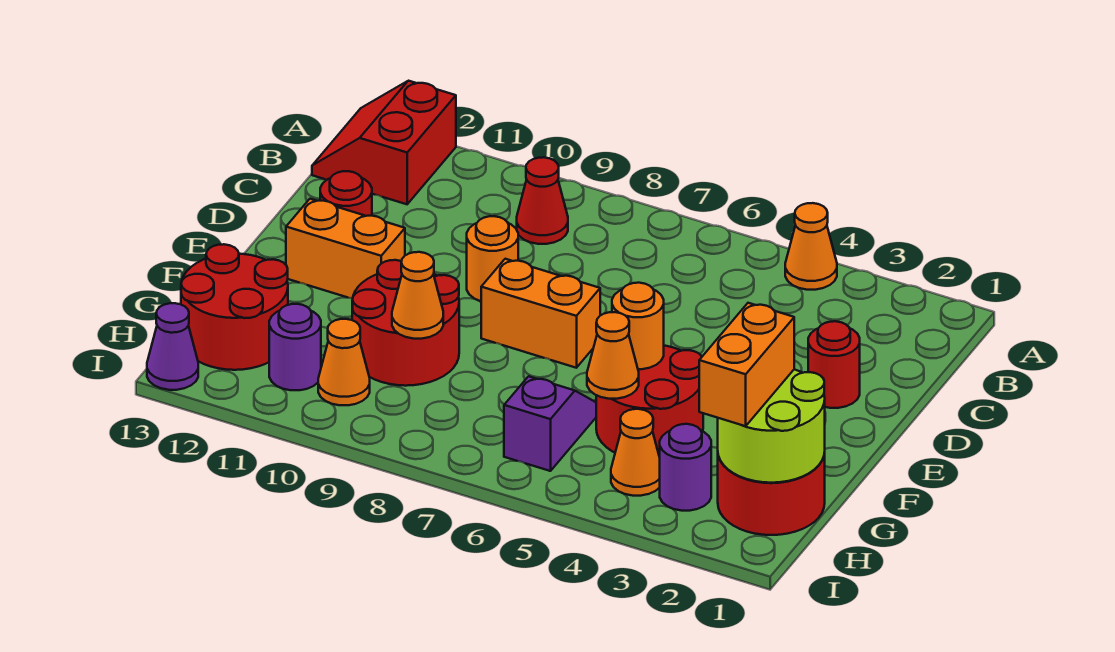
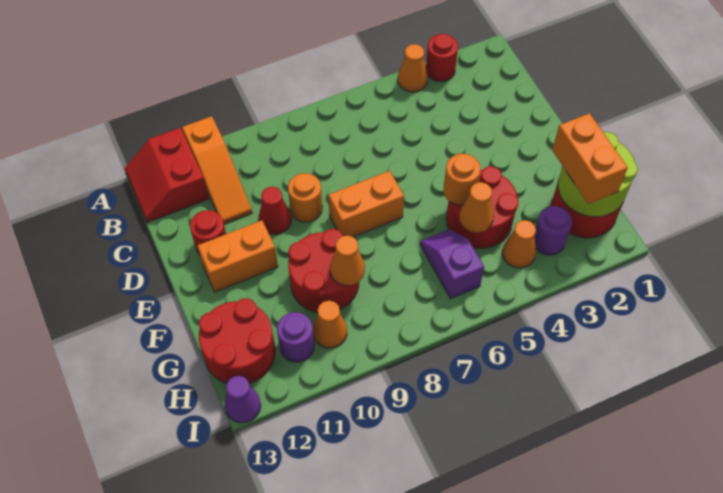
none -> orange 1x3 slope [182,116,252,224]
red 1x1 cone [517,157,568,244] -> red 1x1 cone moved to [259,187,291,234]
red 1x1 round brick [808,321,860,408] -> red 1x1 round brick moved to [426,34,458,82]

